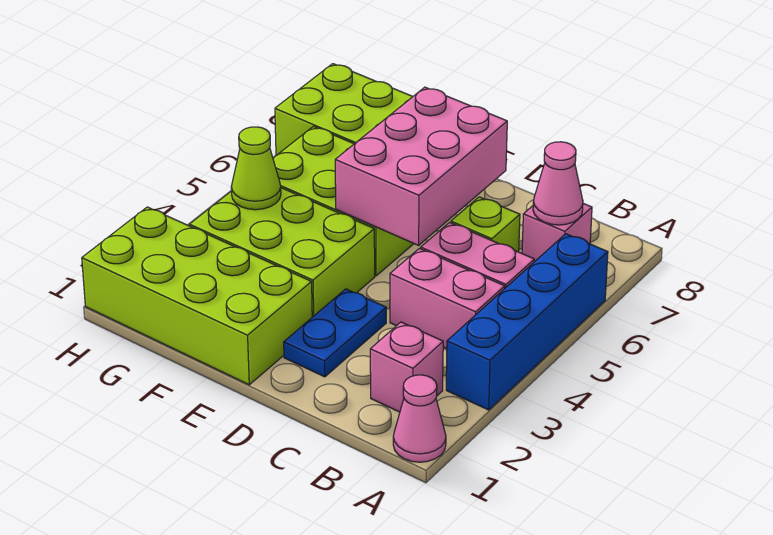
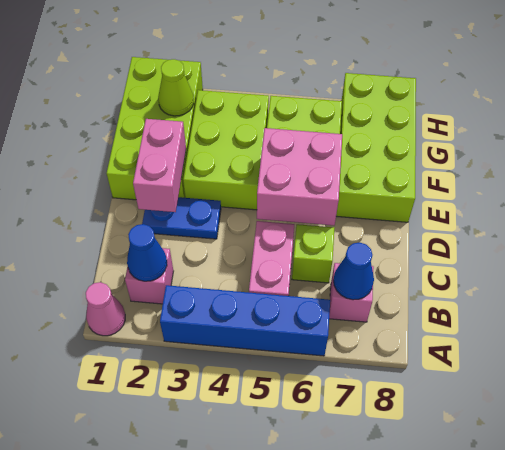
none -> blue 1x1 cone [127,224,167,281]
pink 1x2 brick [390,248,505,348] -> pink 1x2 brick moved to [133,119,186,212]
pink 1x1 cone [533,142,583,225] -> blue 1x1 cone [333,242,374,300]
pink 2x3 brick [335,87,507,245] -> pink 2x2 brick [257,128,342,225]
lime 1x1 cone [231,127,281,210] -> lime 1x1 cone moved to [158,59,194,116]

